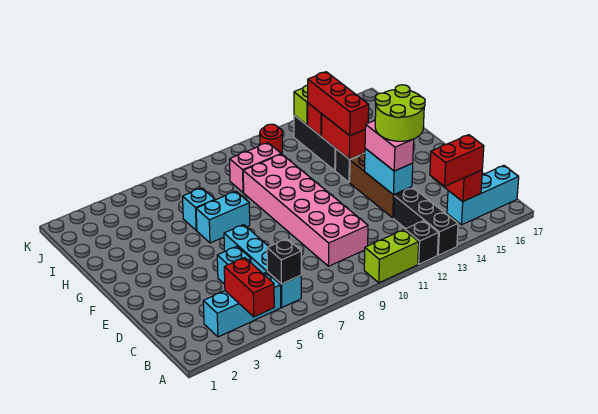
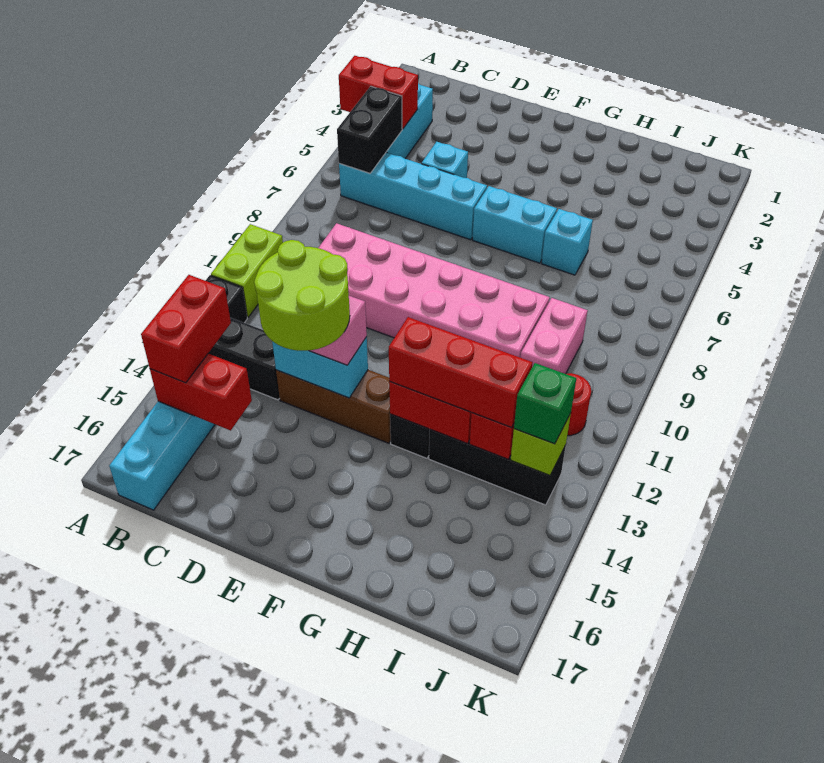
black 1x1 brick [267,239,301,284] -> black 1x2 brick [337,86,402,173]
cyan 1x2 brick [196,191,250,243] -> cyan 1x2 brick turned to [473,186,557,263]
none -> green 1x1 brick [514,363,576,444]

